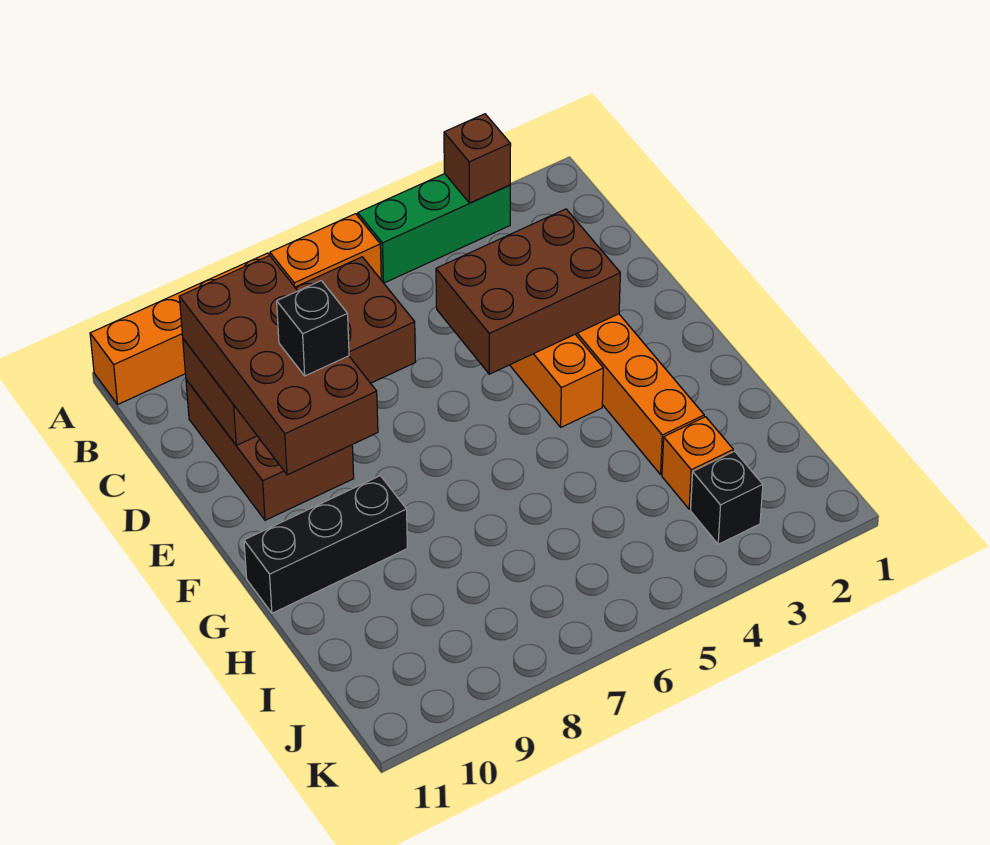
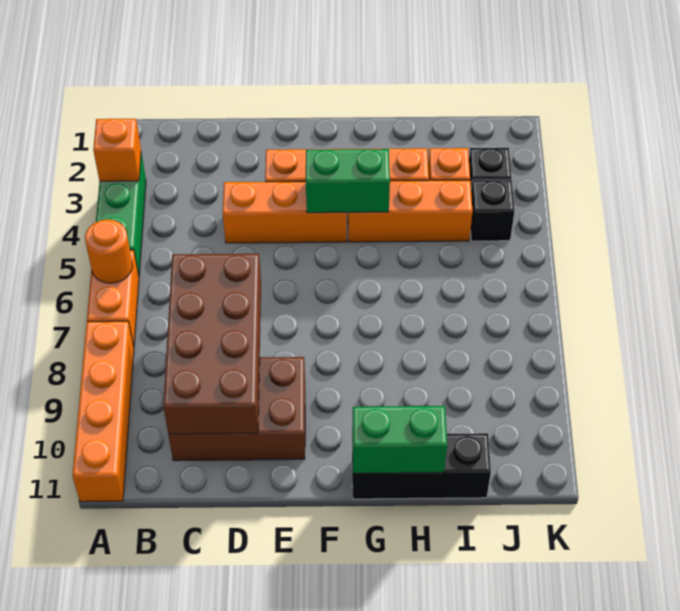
brown 1x1 brick [444,114,511,203] -> orange 1x1 brick [93,119,141,181]
none -> orange 1x1 round brick [85,219,133,283]
brown 2x4 brick [179,255,378,475] -> none
brown 2x3 brick [436,209,620,374] -> none
black 1x1 brick [277,281,349,376] -> black 1x1 brick moved to [471,180,514,241]
none -> green 1x2 brick [306,149,390,213]
none -> orange 1x3 brick [348,180,473,242]
black 1x3 brick [244,476,407,613] -> black 1x3 brick turned to [352,433,491,499]
none -> green 1x2 brick [352,406,447,473]

